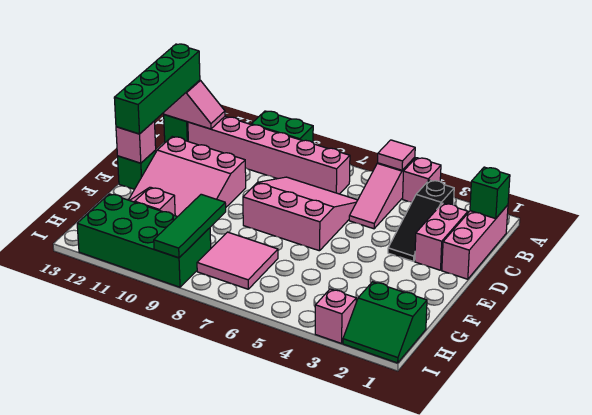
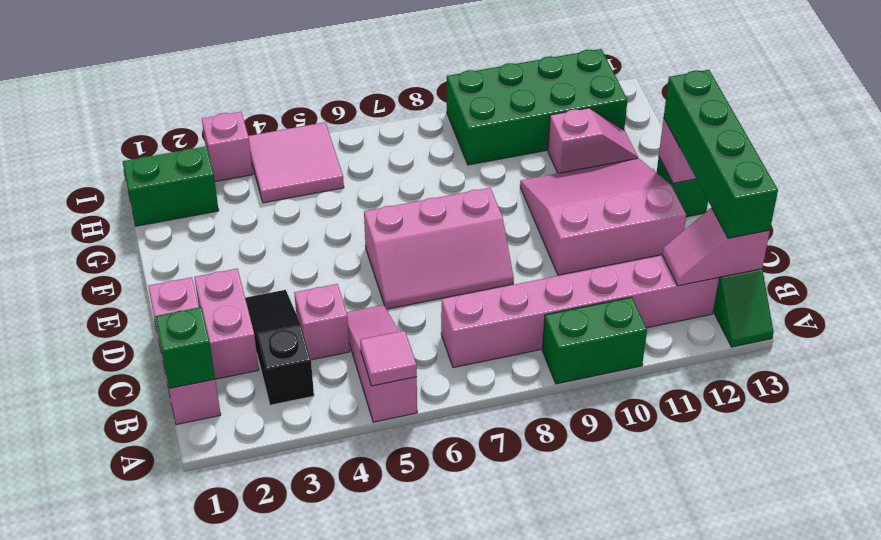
pink 1x1 brick [403,158,441,202] -> pink 1x1 brick moved to [294,284,350,360]
pink 3x3 slope [243,177,357,251] -> pink 2x3 slope [364,188,514,309]
pink 2x2 tile [197,232,278,289] -> pink 2x2 tile moved to [248,122,344,203]
green 1x3 tile [154,194,226,258] -> none

